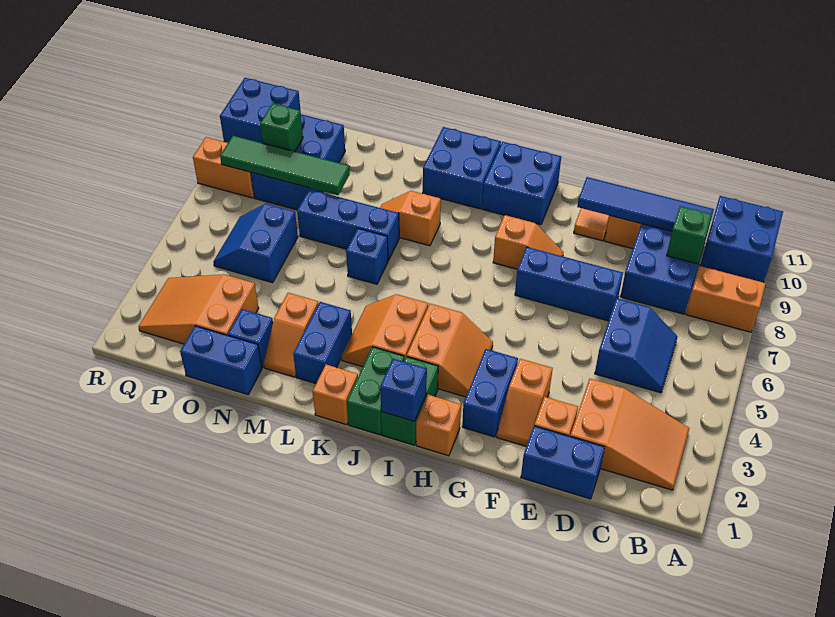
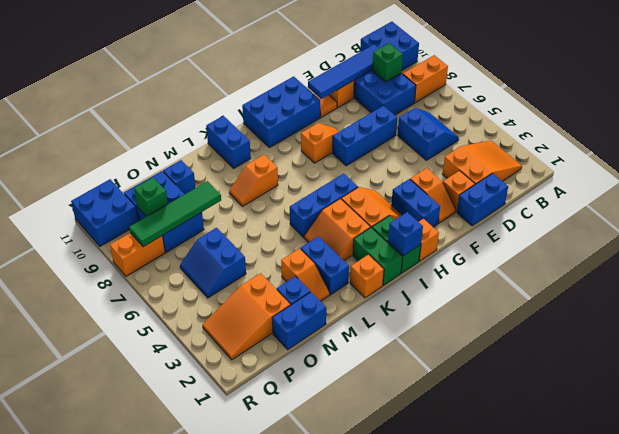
blue 2x2 brick [482,142,561,225] -> blue 2x3 brick [242,76,320,148]
blue 2x2 brick [423,127,501,209] -> blue 1x2 brick [206,116,251,168]
blue 1x1 brick [346,228,388,284] -> blue 1x1 brick moved to [163,160,196,194]
blue 1x3 brick [297,189,399,261] -> blue 1x3 brick moved to [290,174,358,237]

